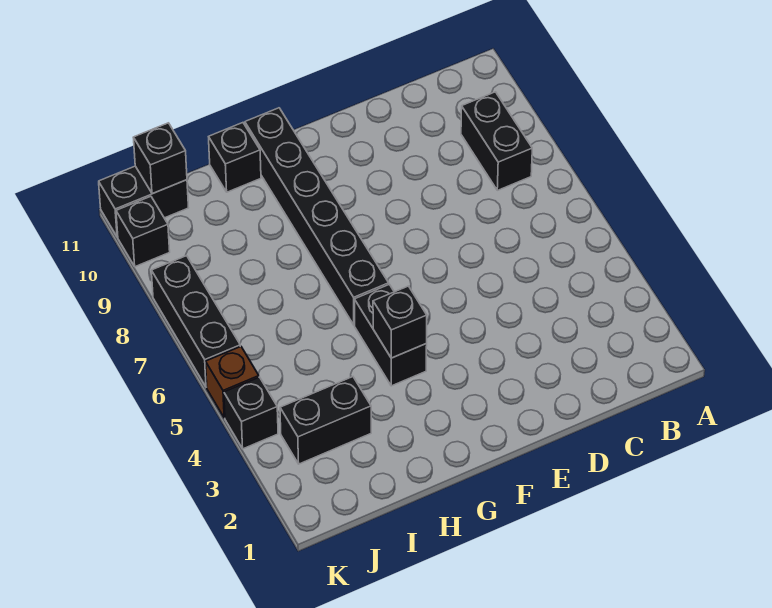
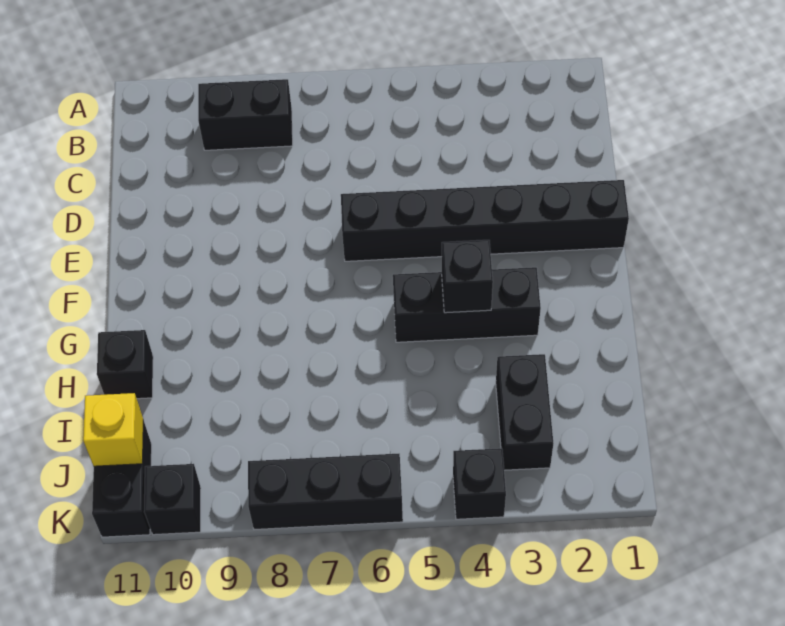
black 1x2 brick [354,284,427,386] -> black 1x3 brick [393,267,541,342]
black 1x6 brick [245,108,389,325] -> black 1x6 brick moved to [341,180,629,261]
black 1x1 brick [133,123,187,194] -> yellow 1x1 brick [83,393,143,466]
brown 1x1 brick [206,346,259,418] -> none

